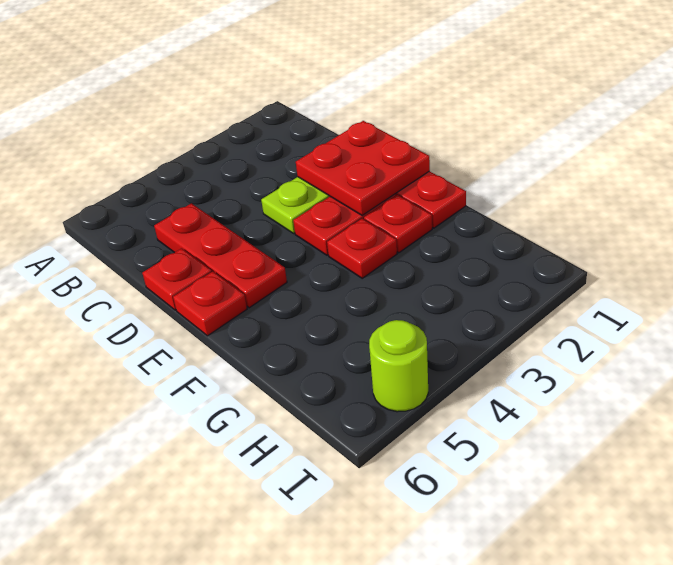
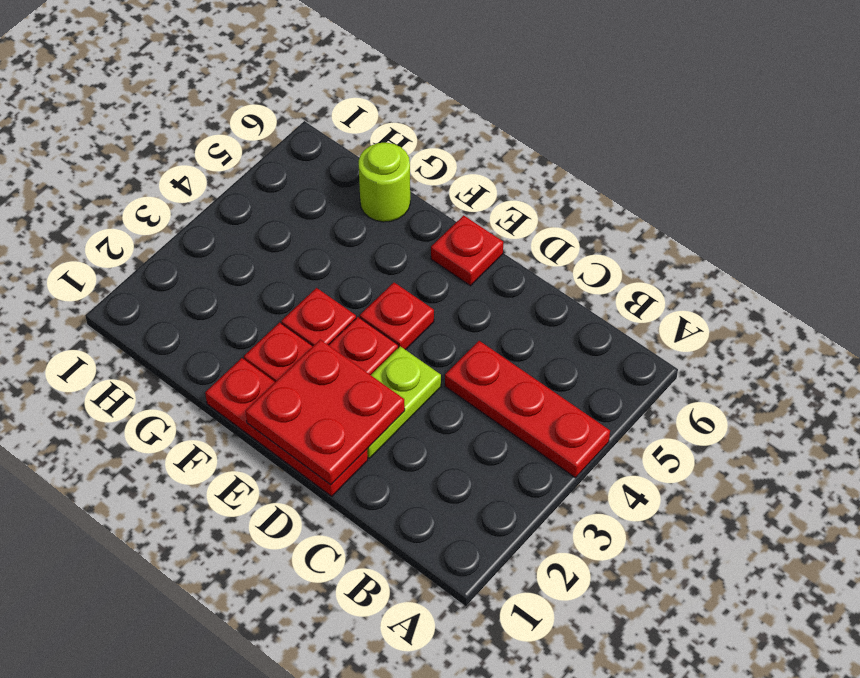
red 1x3 plate [154,203,287,308] -> red 1x3 plate moved to [445,341,610,478]
red 1x1 plate [142,248,212,310] -> red 1x1 plate moved to [360,283,434,350]
lime 1x1 round brick [369,320,428,412] -> lime 1x1 round brick moved to [359,143,410,222]

